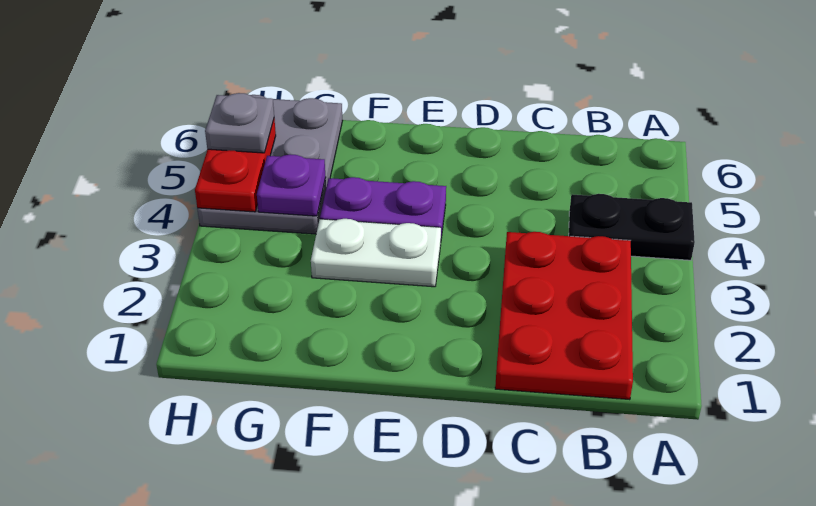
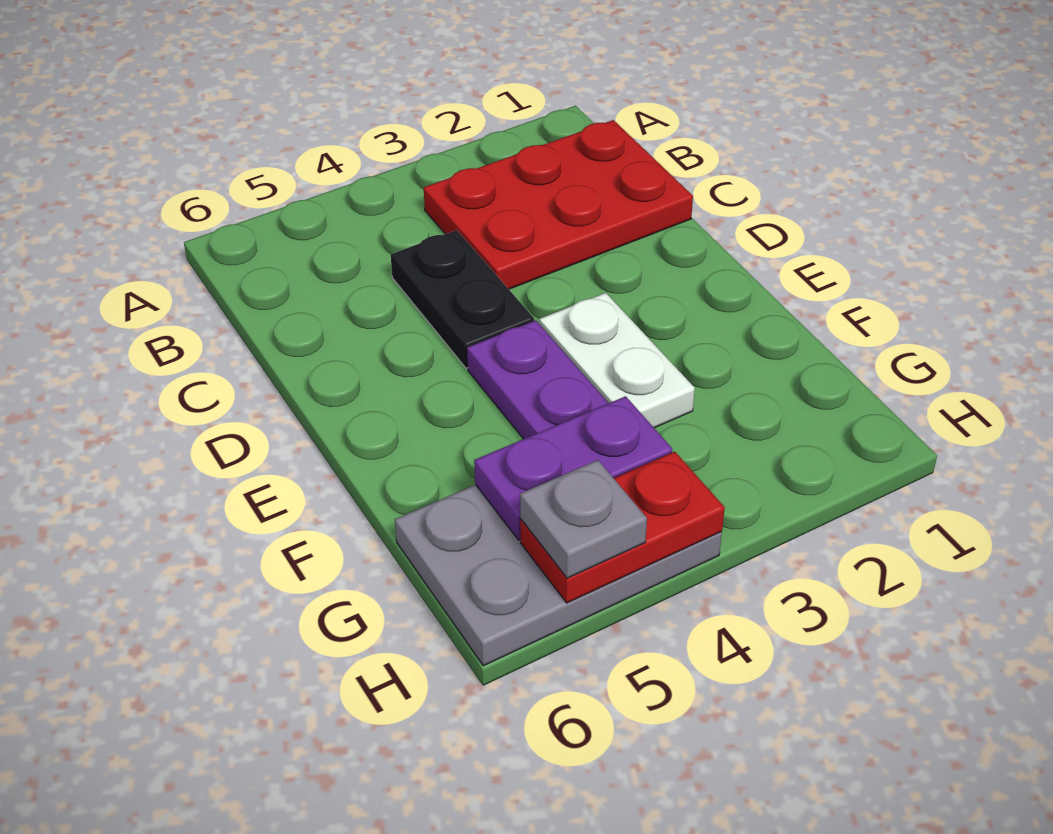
black 1x2 plate [569,194,695,260] -> black 1x2 plate moved to [391,230,534,368]
purple 1x1 plate [257,154,326,216] -> purple 1x2 plate [474,396,672,540]

